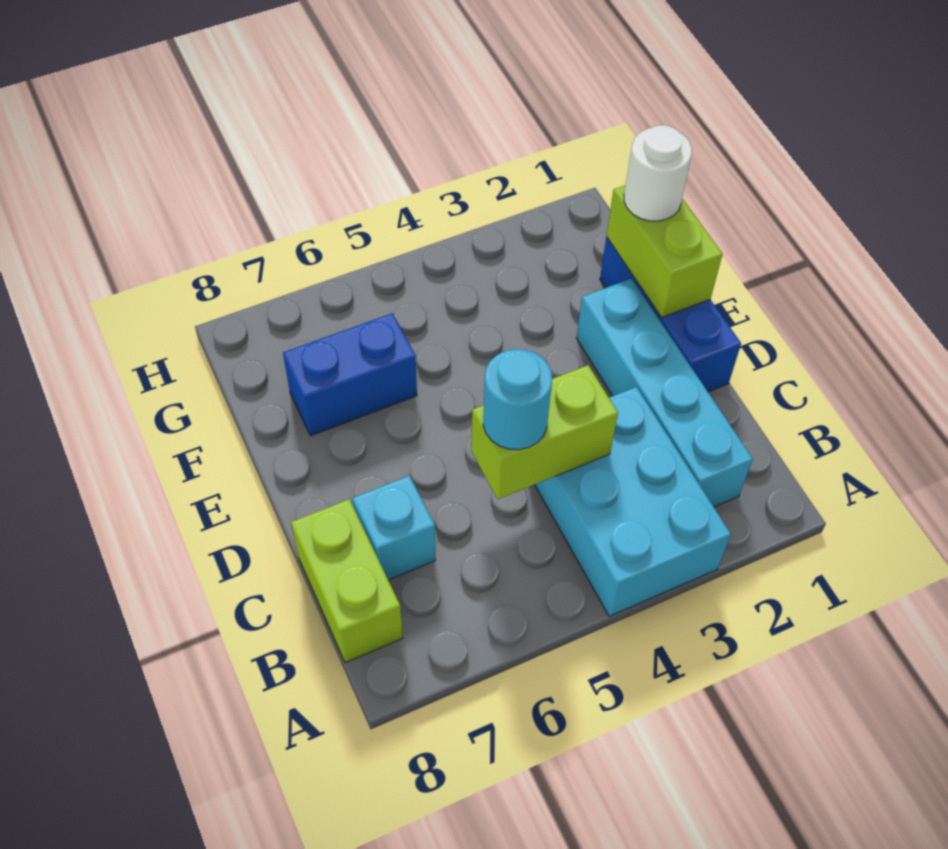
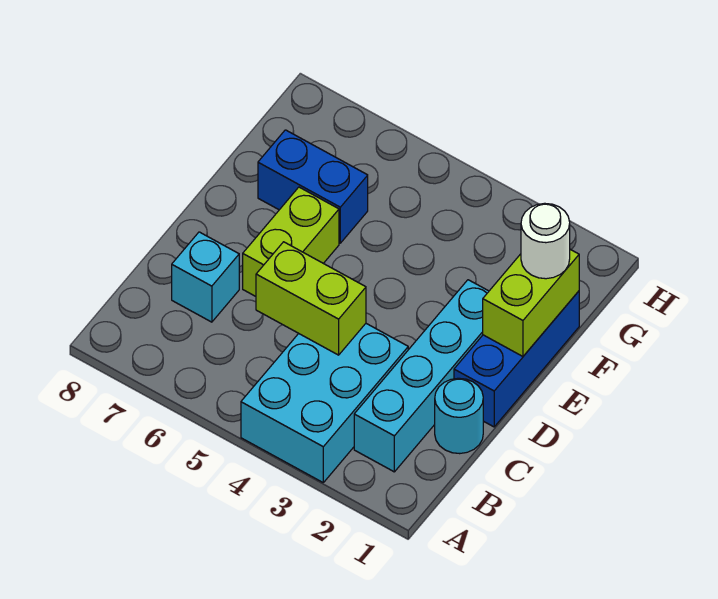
lime 1x2 brick [291,499,403,663] -> lime 1x2 brick moved to [243,187,339,296]
cyan 1x1 round brick [483,349,552,450] -> cyan 1x1 round brick moved to [435,378,483,454]

